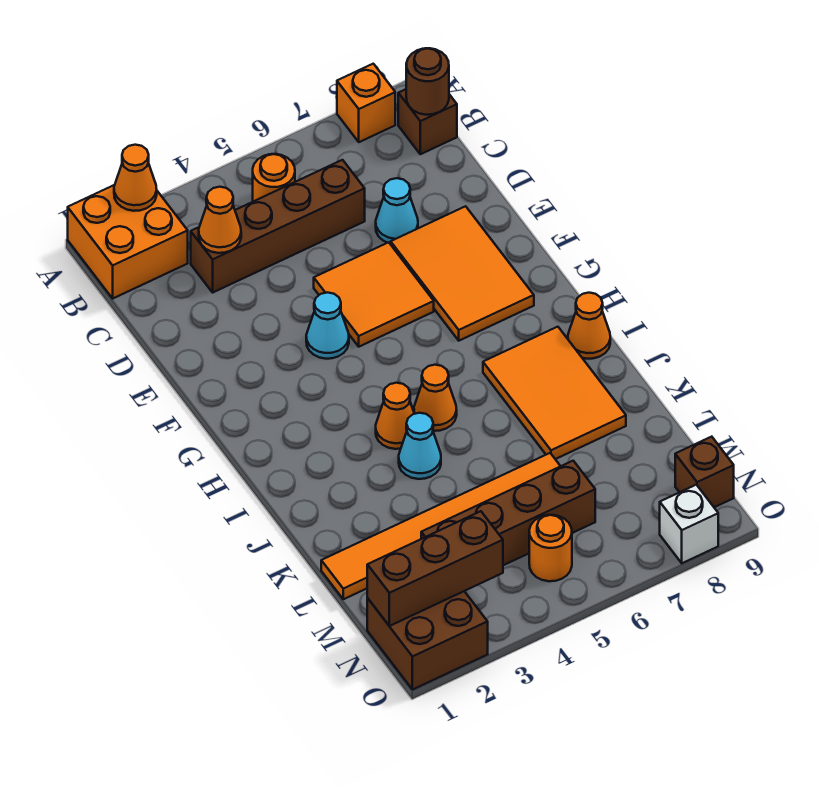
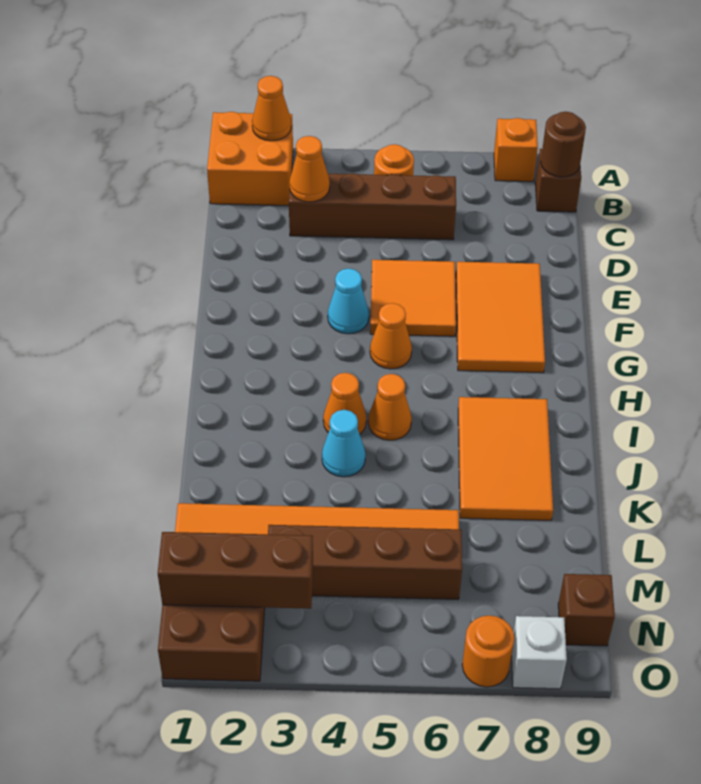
cyan 1x1 cone [376,178,418,244] -> none
orange 1x1 cone [568,293,610,359] -> orange 1x1 cone moved to [370,303,412,369]
orange 1x1 round brick [529,515,572,581] -> orange 1x1 round brick moved to [462,615,514,687]

